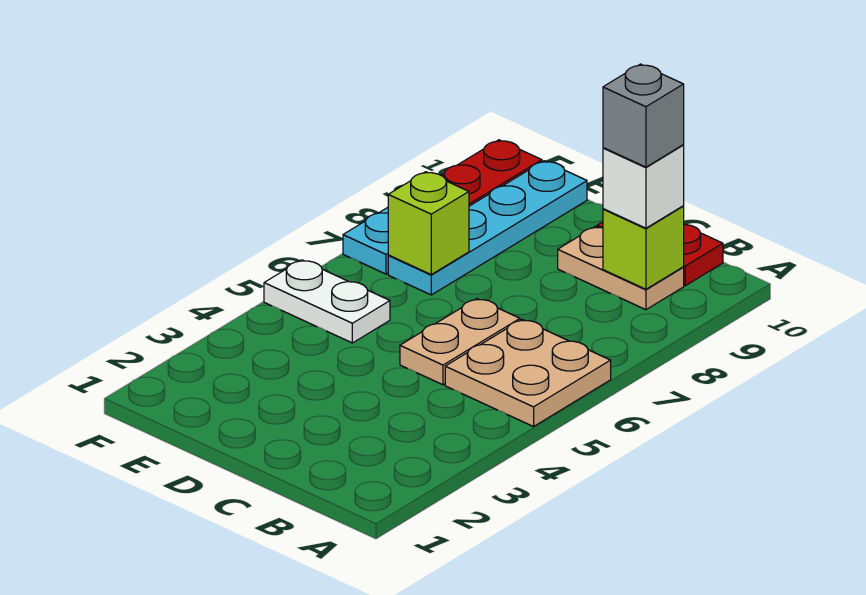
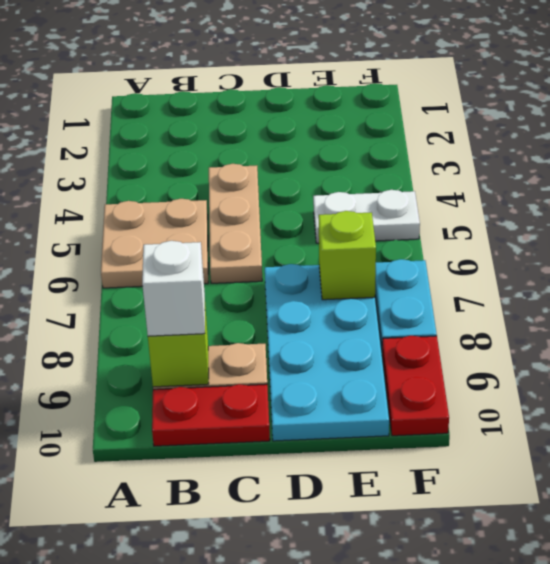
grey 1x1 brick [603,64,684,167] -> none
tan 1x2 plate [400,299,520,385] -> tan 1x3 plate [209,164,262,283]
cyan 1x4 plate [388,161,587,295] -> cyan 2x4 plate [265,264,389,441]

